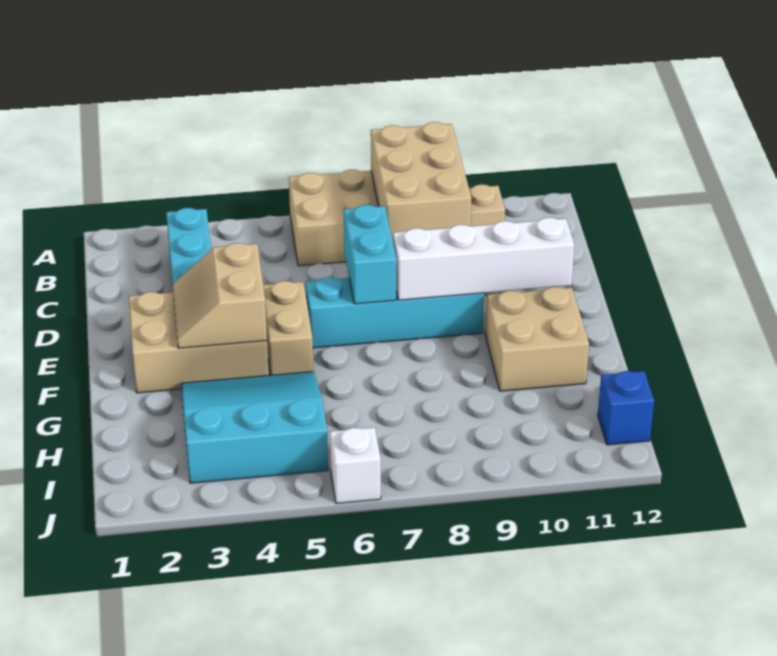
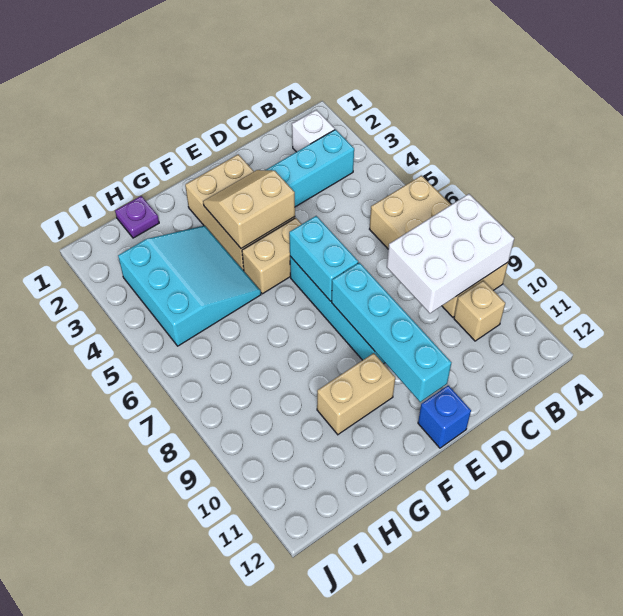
tan 2x3 brick [371,122,471,240] -> white 2x3 brick [387,194,514,313]
cyan 1x2 brick [344,205,397,304] -> cyan 1x2 brick turned to [289,216,358,301]
white 1x4 brick [393,217,574,300] -> cyan 1x4 brick [332,263,451,402]
tan 2x2 brick [485,287,589,391] -> tan 1x2 brick [317,353,395,435]
none -> purple 1x1 plate [115,196,159,238]
blue 1x1 brick [598,371,654,445] -> blue 1x1 brick moved to [418,385,471,448]
white 1x1 brick [330,427,381,503] -> white 1x1 brick moved to [292,110,335,152]

